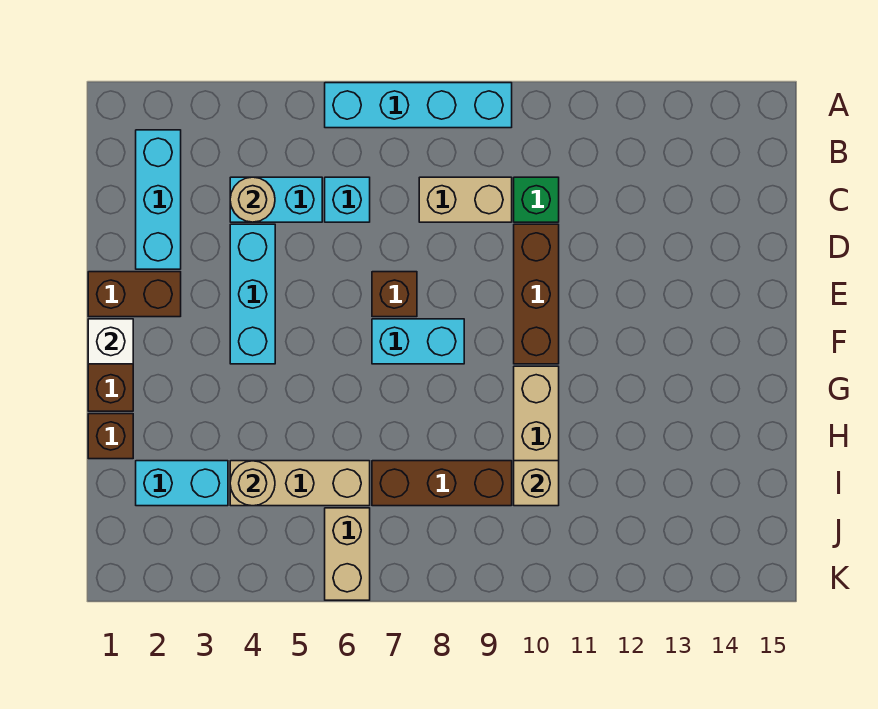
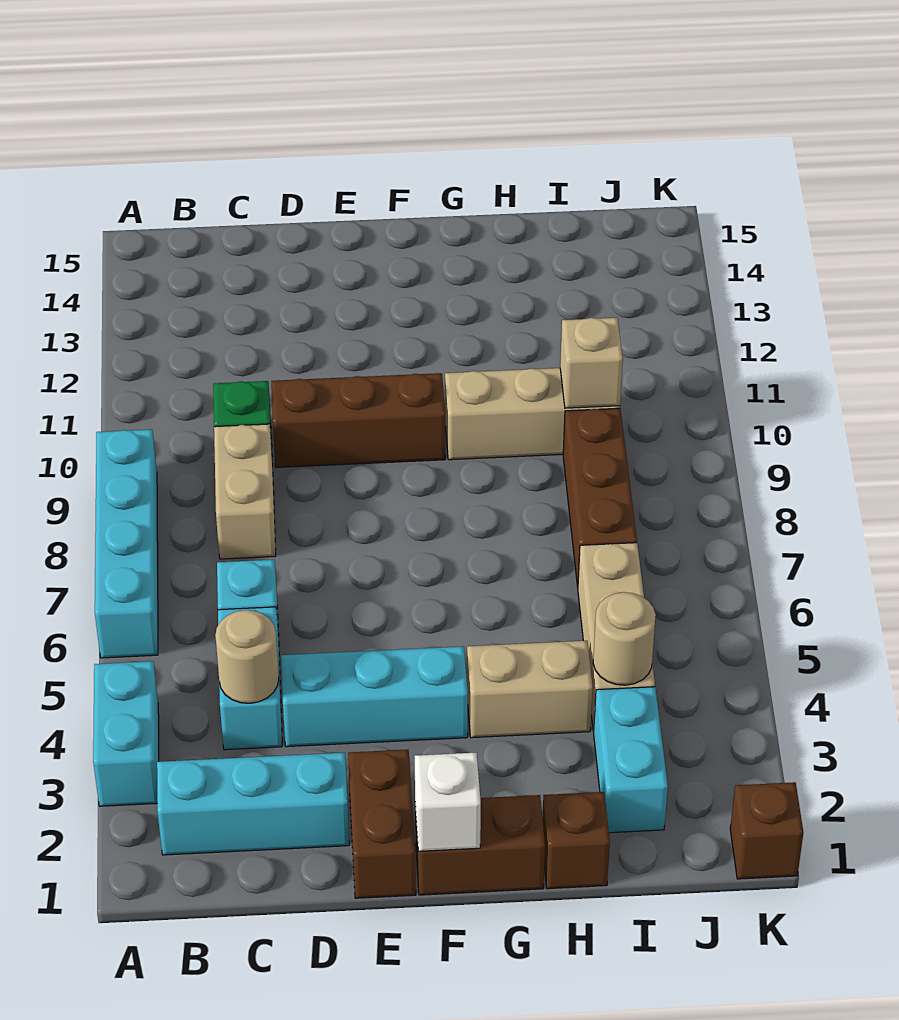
brown 1x1 brick [372,272,417,317] -> brown 1x1 brick moved to [730,782,803,879]
cyan 1x2 brick [372,319,464,364] -> cyan 1x2 brick moved to [93,661,159,806]
tan 1x2 brick [325,508,370,600] -> tan 1x2 brick moved to [467,641,593,738]

